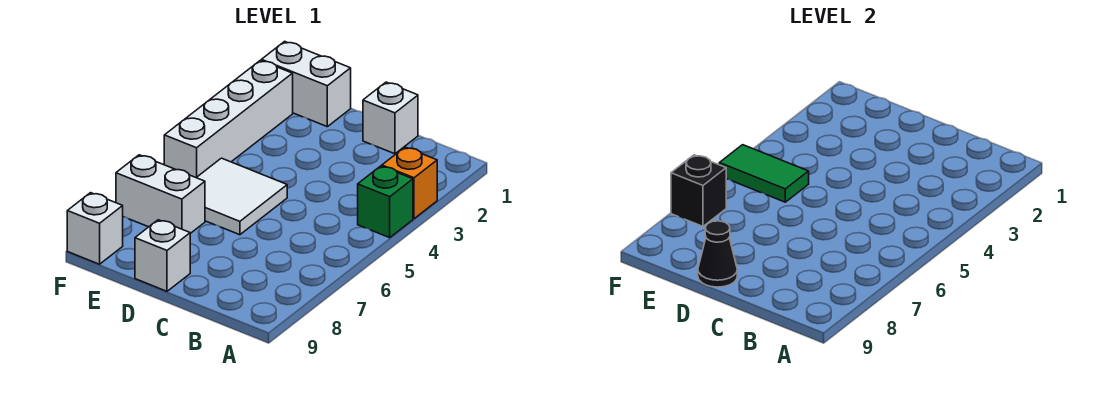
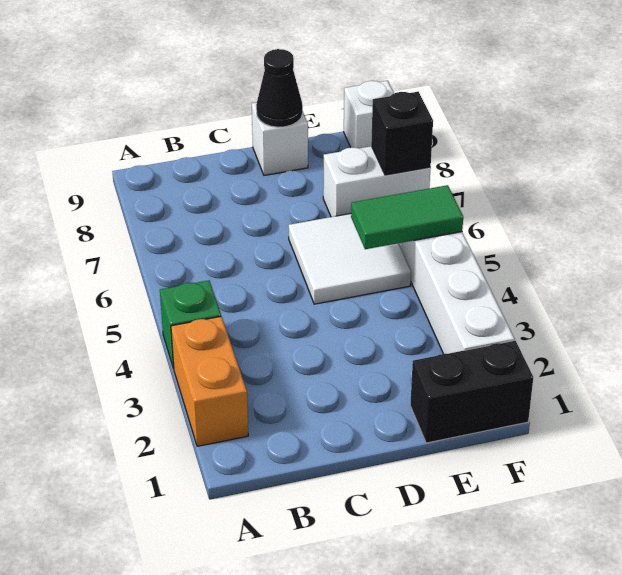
orange 1x1 brick [382,147,437,219] -> orange 1x2 brick [171,317,248,446]
white 1x1 brick [363,82,418,154] -> none
white 1x2 brick [262,41,351,127] -> black 1x2 brick [410,341,533,443]

